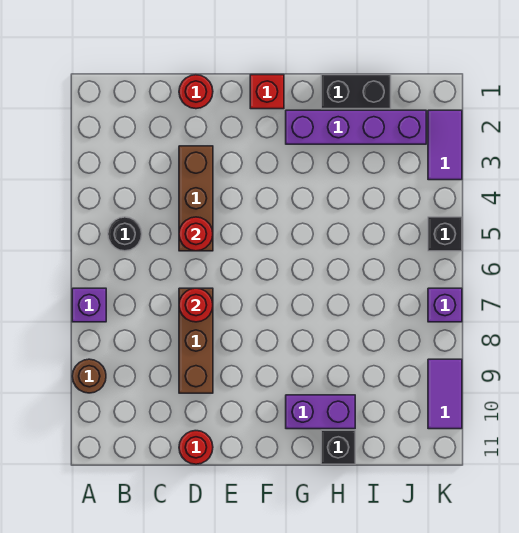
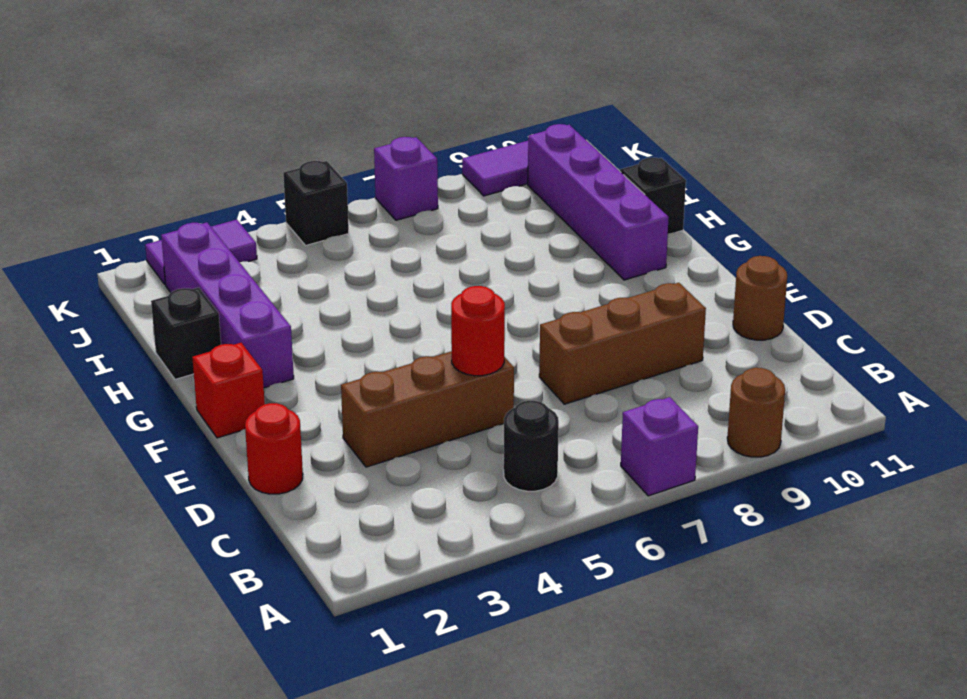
red 1x1 round brick [179,288,213,322] -> none
red 1x1 round brick [179,431,213,464] -> brown 1x1 round brick [733,256,787,340]
purple 1x2 brick [286,395,355,429] -> purple 1x4 brick [528,124,669,280]
black 1x2 brick [321,75,391,109] -> black 1x1 brick [151,287,221,379]

